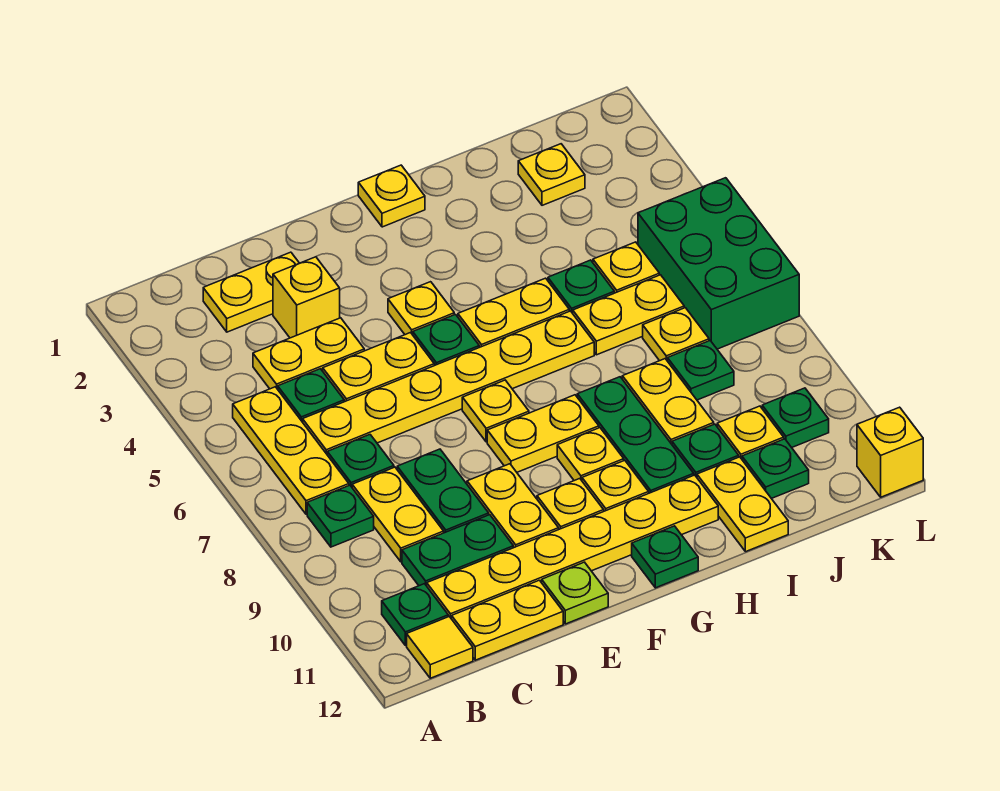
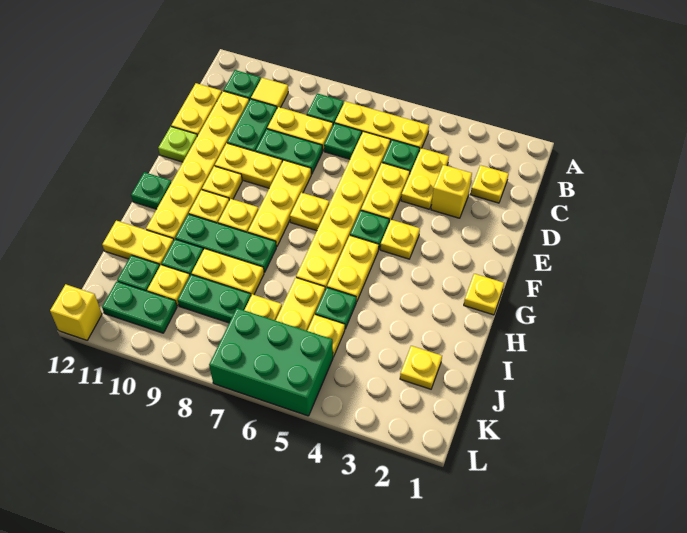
yellow 1x1 tile [407,617,473,678] -> yellow 1x1 tile moved to [251,78,288,108]
yellow 1x2 plate [203,252,299,332] -> yellow 1x1 plate [470,165,509,203]
yellow 1x2 plate [487,395,599,472] -> yellow 1x3 plate [248,160,311,247]
green 1x1 plate [667,341,734,400] -> green 1x2 plate [178,275,251,323]
green 1x1 plate [762,388,829,448] -> green 1x2 plate [102,282,177,333]

